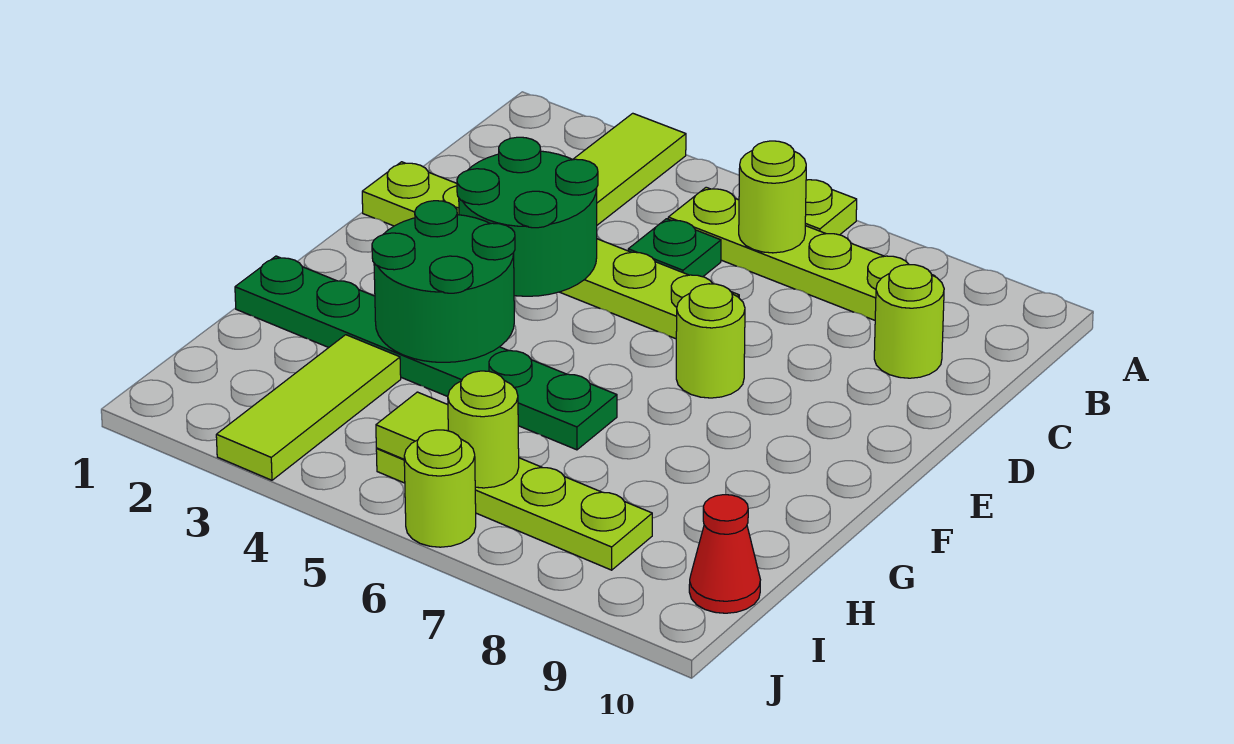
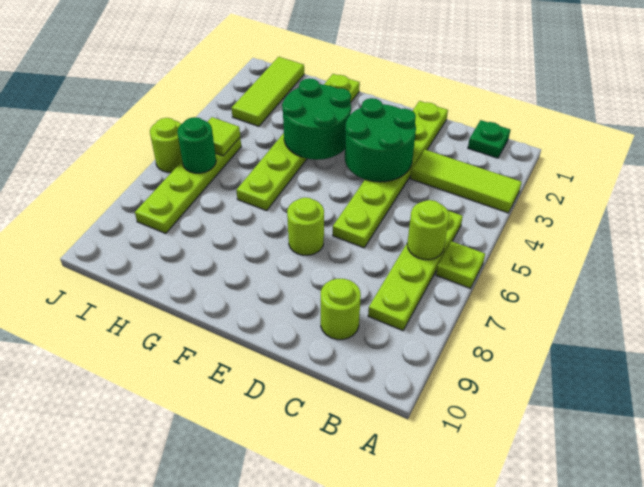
green 1x1 plate [628,219,721,277] -> green 1x1 plate moved to [468,120,510,158]
green 1x6 plate [235,256,617,450] -> lime 1x6 plate [236,74,360,211]
lime 1x3 tile [216,335,401,480] -> lime 1x3 tile turned to [232,57,304,126]
lime 1x1 round brick [448,371,519,488] -> green 1x1 round brick [177,117,216,173]
red 1x1 cone [689,495,760,613] -> none

